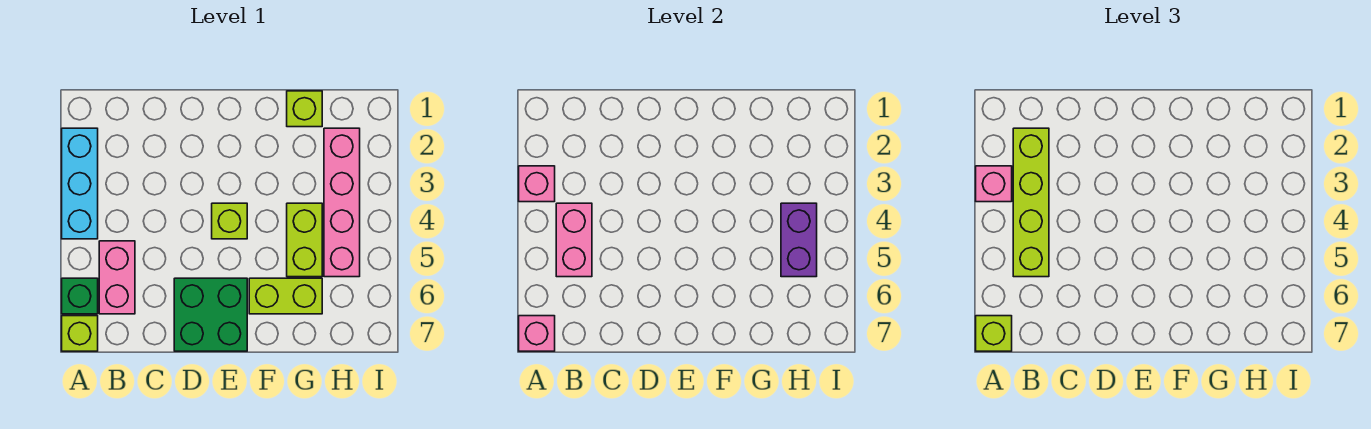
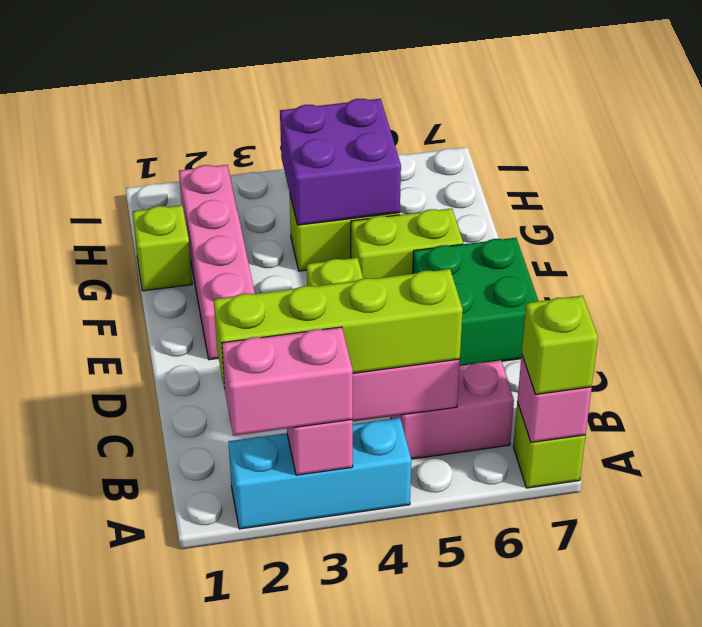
pink 1x1 brick [976,166,1012,202] -> pink 1x2 brick [222,327,353,436]
green 1x1 brick [62,278,98,314] -> none
lime 1x2 brick [249,278,322,314] -> lime 1x2 brick turned to [351,208,463,279]
pink 1x4 brick [324,128,360,277] -> pink 1x4 brick turned to [179,165,255,360]
purple 1x2 brick [781,203,817,277] -> purple 2x2 brick [280,99,401,225]

